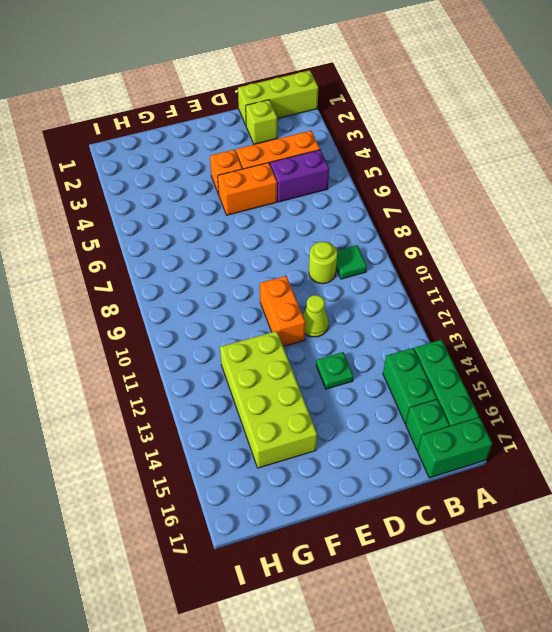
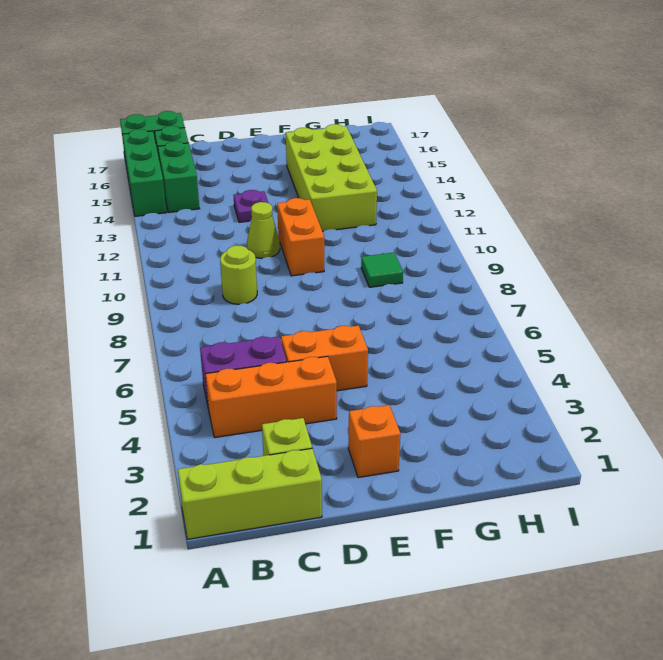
green 1x1 tile [336,245,367,279] -> green 1x1 tile moved to [361,253,403,287]
green 1x1 plate [316,352,353,389] -> purple 1x1 plate [234,190,268,222]
orange 1x1 brick [210,150,242,194] -> orange 1x1 brick moved to [348,405,400,478]

